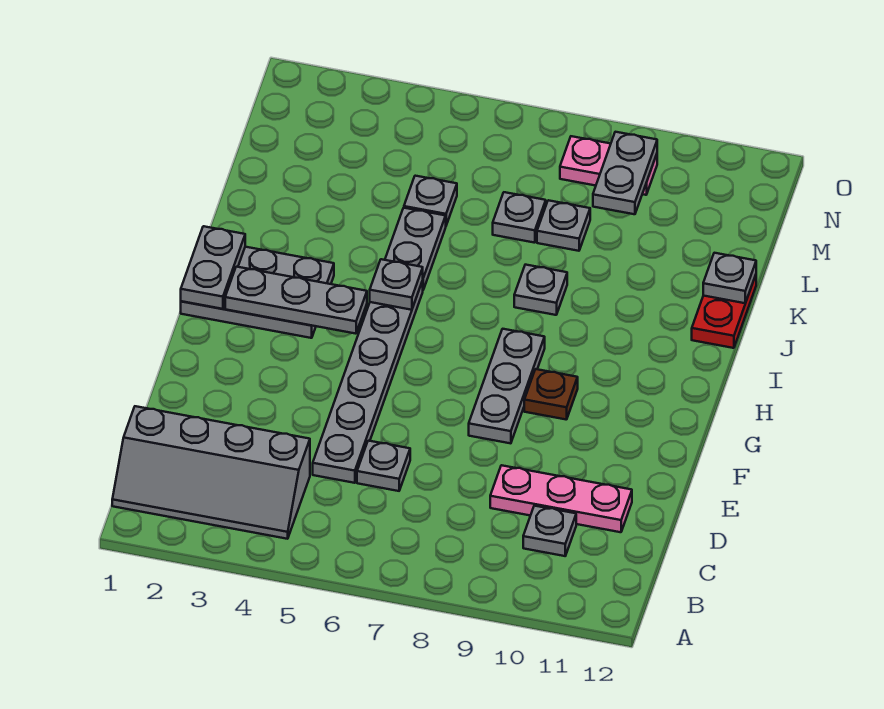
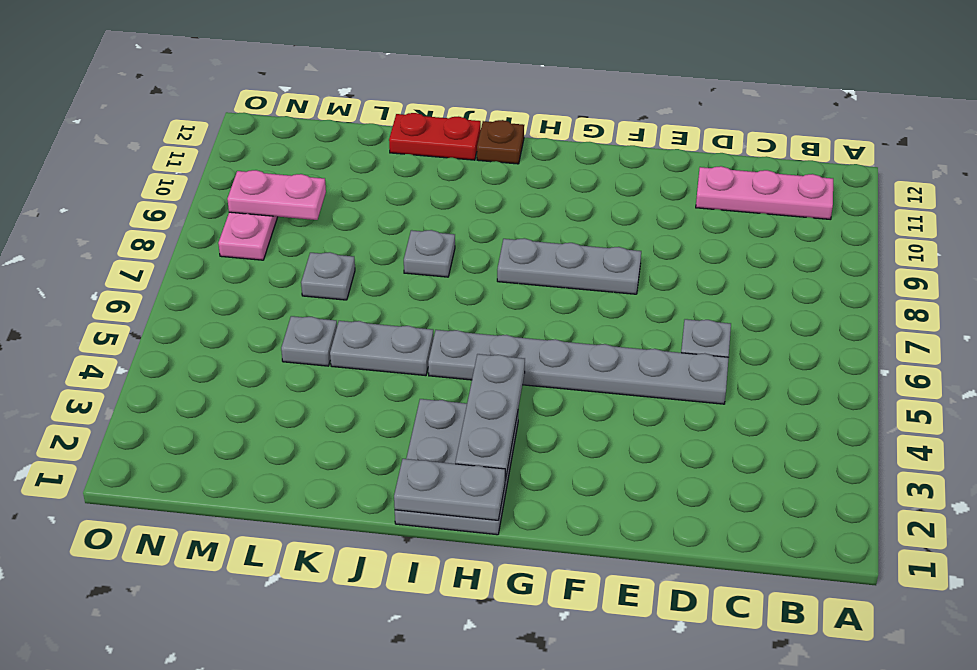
grey 2x4 slope [112,406,310,539] -> none
grey 1x1 plate [523,506,576,556] -> none
pink 1x3 plate [490,465,632,532] -> pink 1x3 plate turned to [696,166,833,220]
brown 1x1 plate [524,369,578,420] -> brown 1x1 plate moved to [477,120,524,164]
grey 1x1 plate [370,259,423,310] -> none
grey 1x1 plate [703,253,756,303] -> none
grey 1x1 plate [537,200,590,251] -> none
grey 1x2 plate [593,132,657,214] -> pink 1x2 plate [227,170,326,220]

